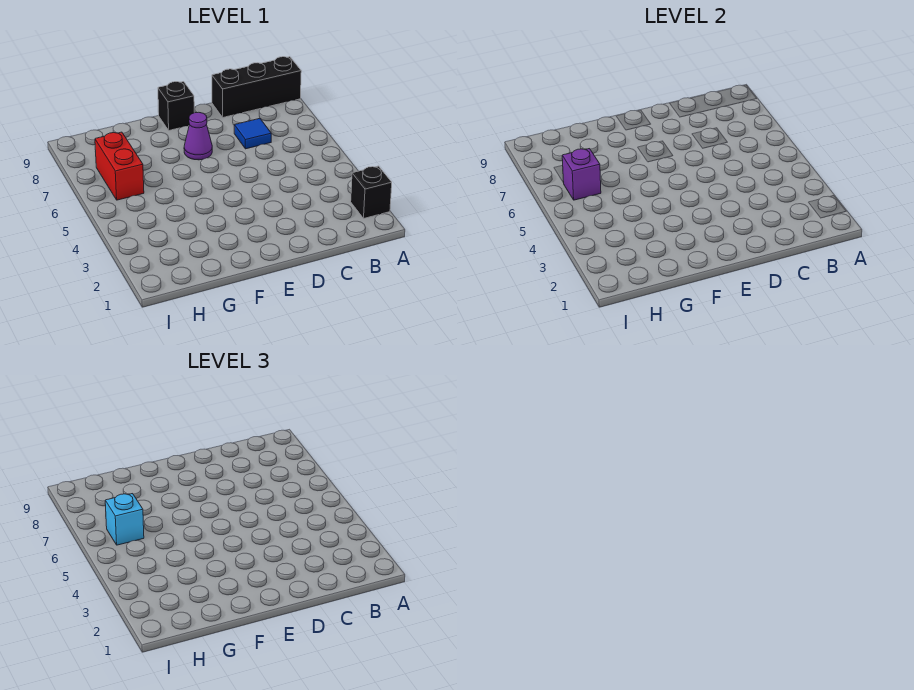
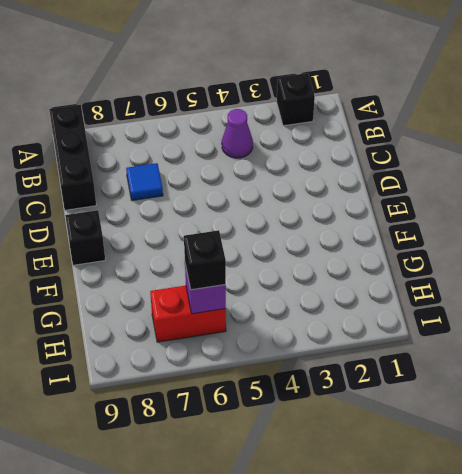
purple 1x1 cone [184,112,212,160] -> purple 1x1 cone moved to [222,109,253,158]
cyan 1x1 brick [105,494,144,545] -> black 1x1 brick [184,230,226,290]

